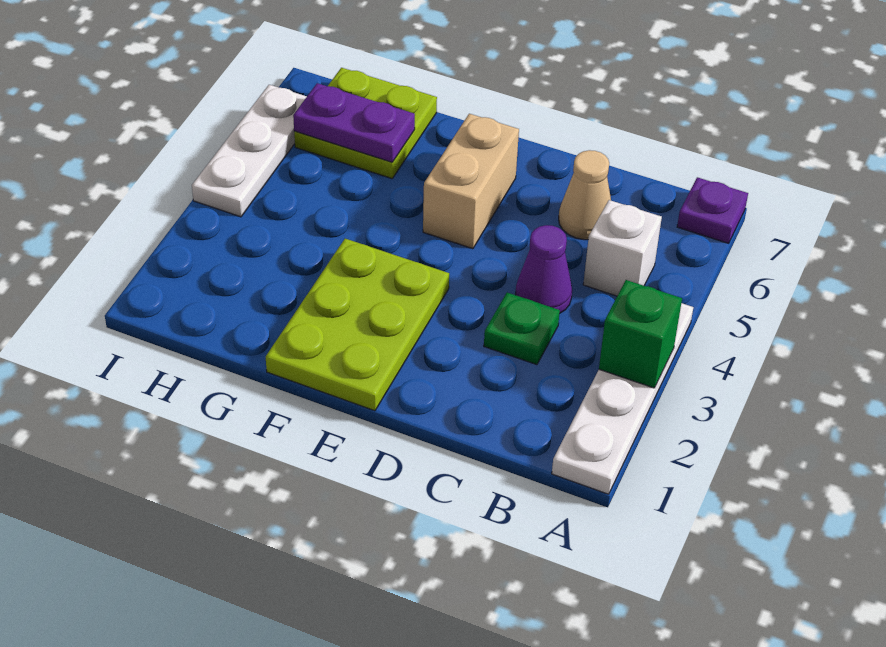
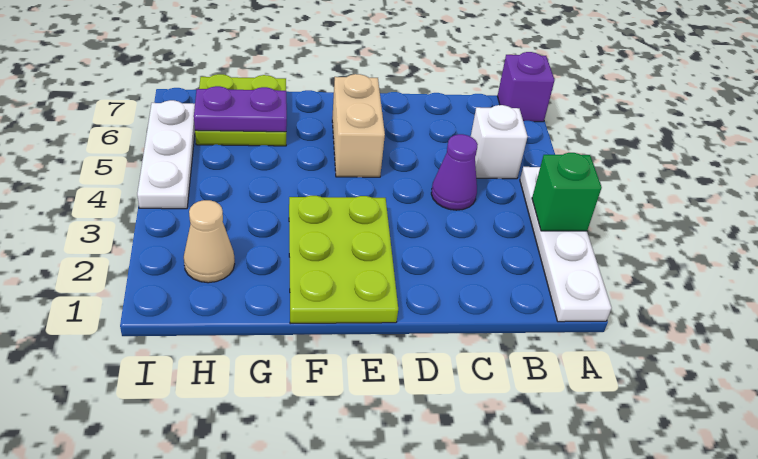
purple 1x1 plate [677,177,748,243] -> purple 1x1 brick [498,52,555,122]
green 1x1 plate [484,293,560,365] -> none
tan 1x1 cone [559,150,611,240] -> tan 1x1 cone moved to [184,200,235,283]

